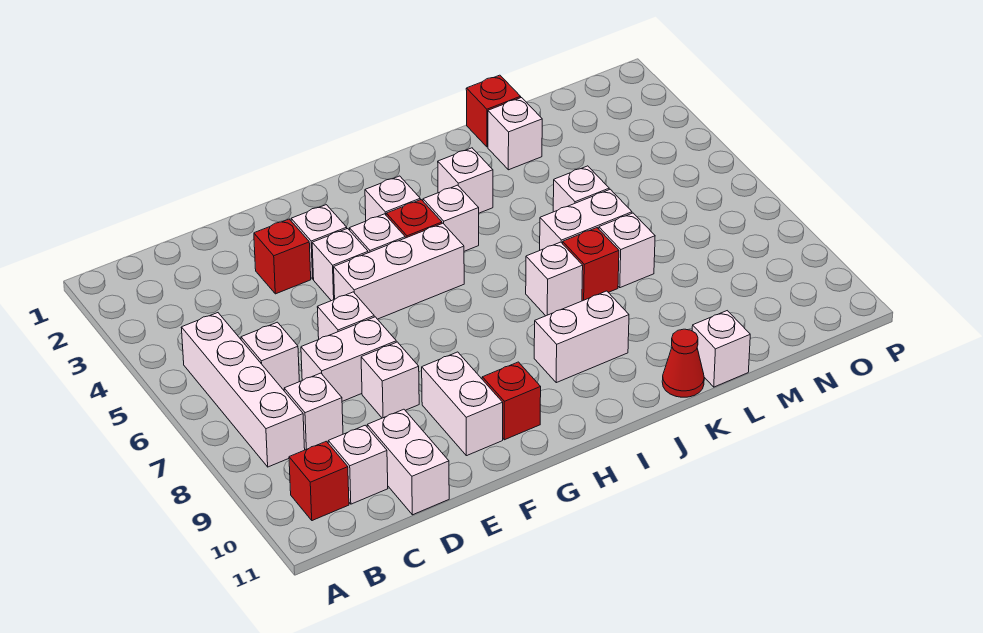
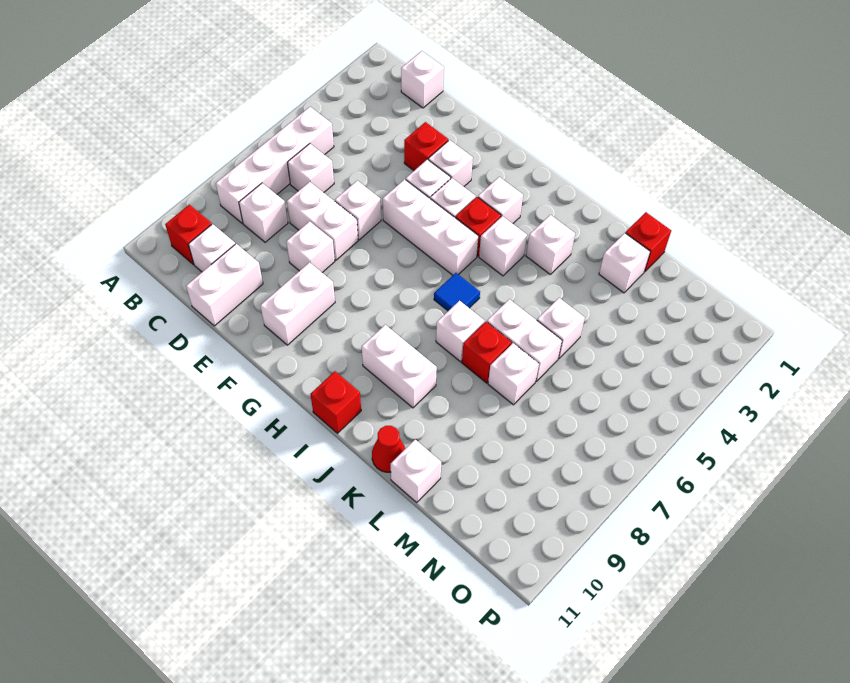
none -> white 1x1 brick [401,51,444,108]
red 1x1 brick [482,362,541,440] -> red 1x1 brick moved to [310,371,361,433]
none -> blue 1x1 tile [434,273,480,311]

